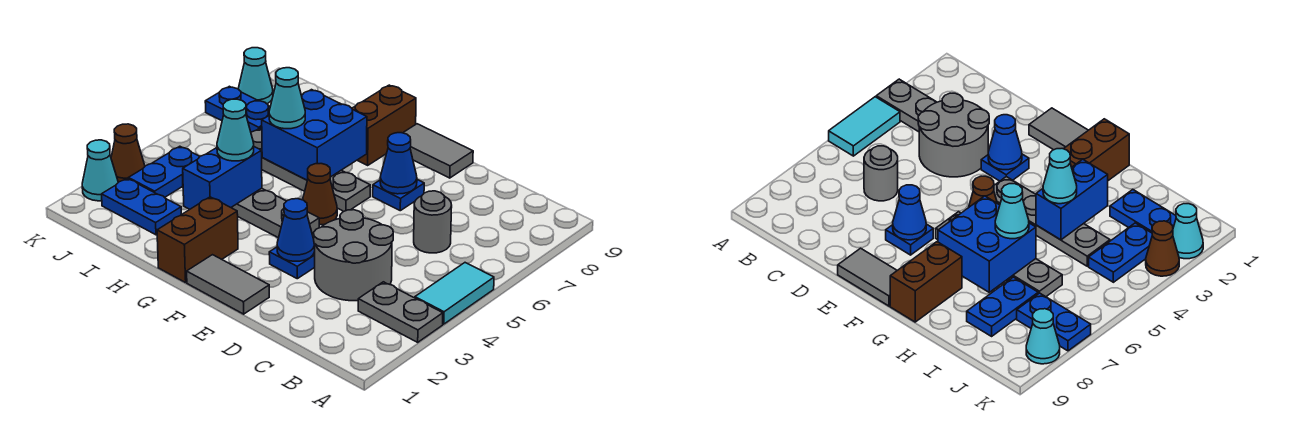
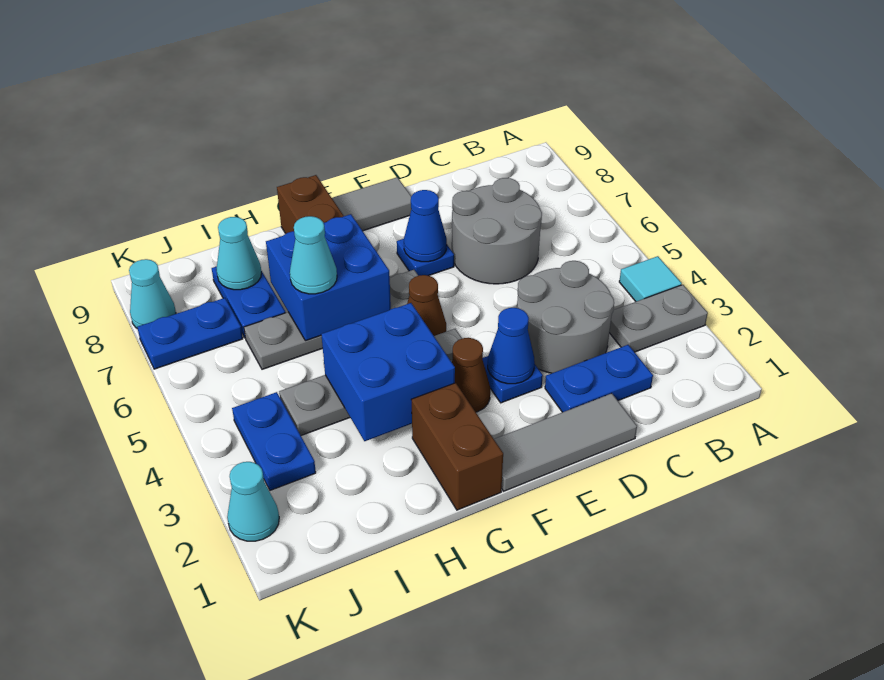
cyan 1x2 tile [415,263,494,324] -> cyan 1x1 tile [619,256,682,302]
grey 1x1 round brick [414,191,452,253] -> grey 2x2 round brick [452,178,542,284]
grey 1x2 tile [187,255,269,314] -> grey 1x3 tile [494,393,637,491]
blue 1x2 brick [183,147,262,209] -> blue 2x2 brick [321,303,455,441]
cyan 1x1 cone [217,99,254,161] -> cyan 1x1 cone moved to [216,217,261,290]
blue 1x2 plate [102,178,181,235] -> blue 1x2 plate moved to [545,345,653,412]
brown 1x1 cone [111,124,145,182] -> brown 1x1 cone moved to [452,338,490,412]

